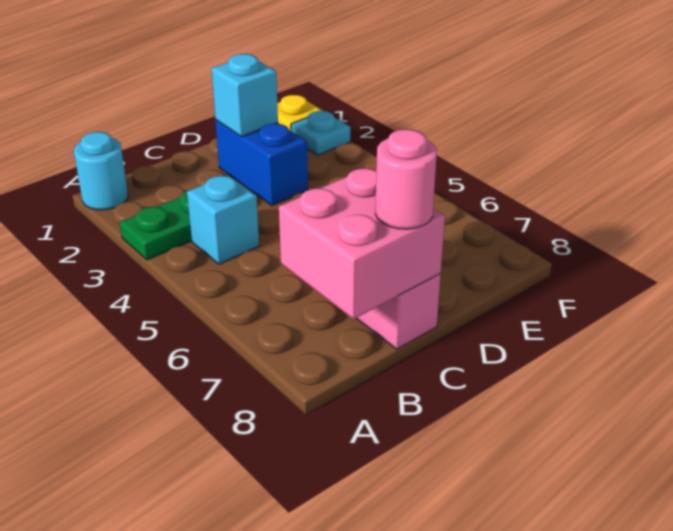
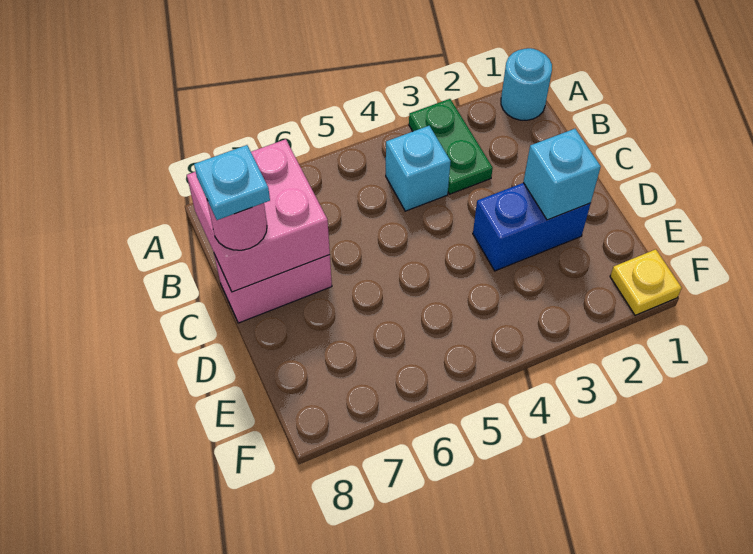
cyan 1x1 plate [291,111,350,155] -> cyan 1x1 plate moved to [194,145,270,220]

